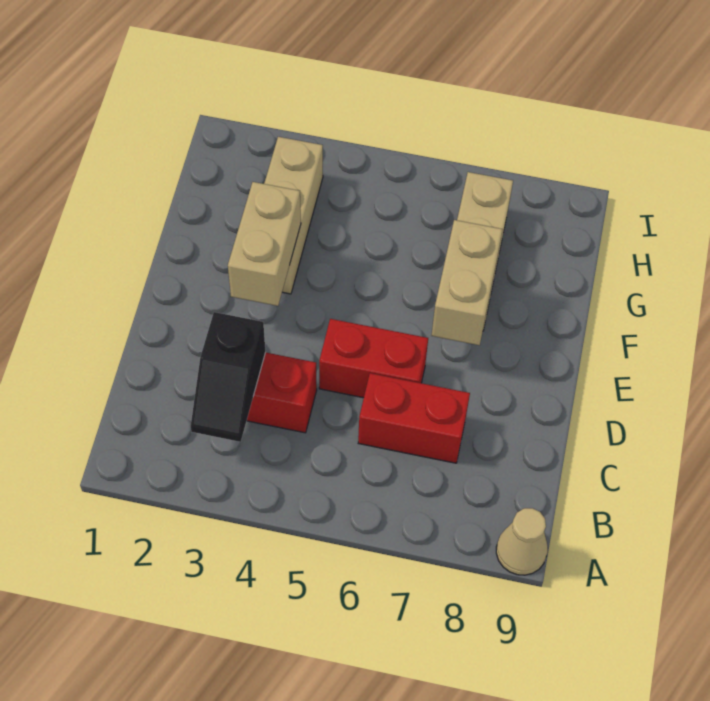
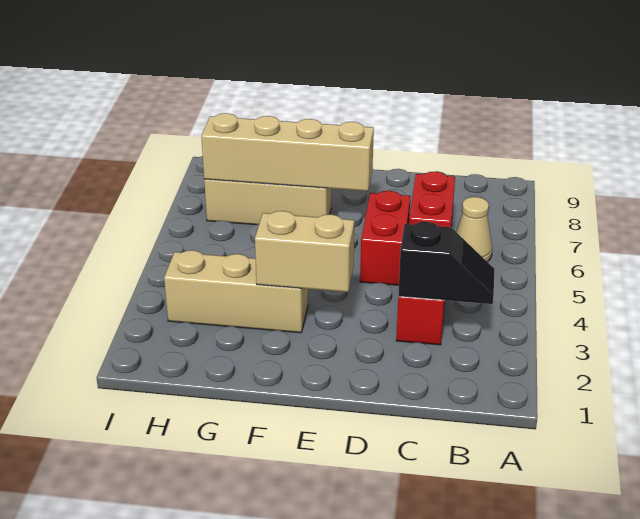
tan 1x1 cone [496,508,548,575] -> tan 1x1 cone moved to [456,197,492,262]
tan 1x2 brick [431,220,503,345] -> tan 1x4 brick [201,113,374,191]

